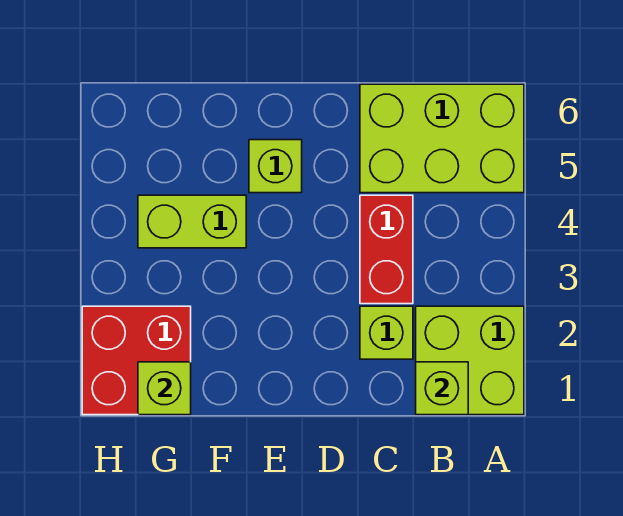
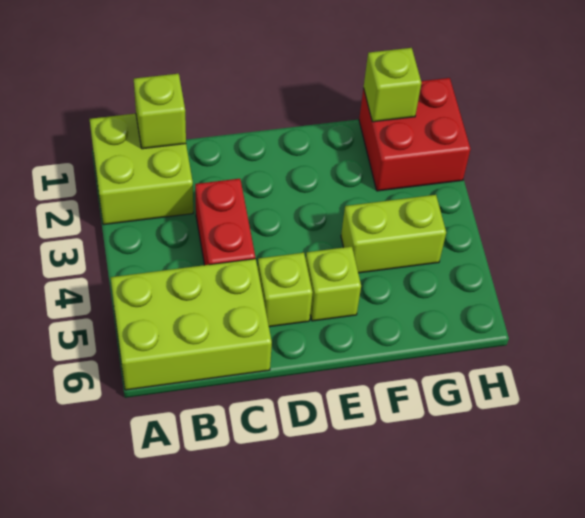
lime 1x1 brick [360,306,413,359] -> lime 1x1 brick moved to [258,253,313,327]

